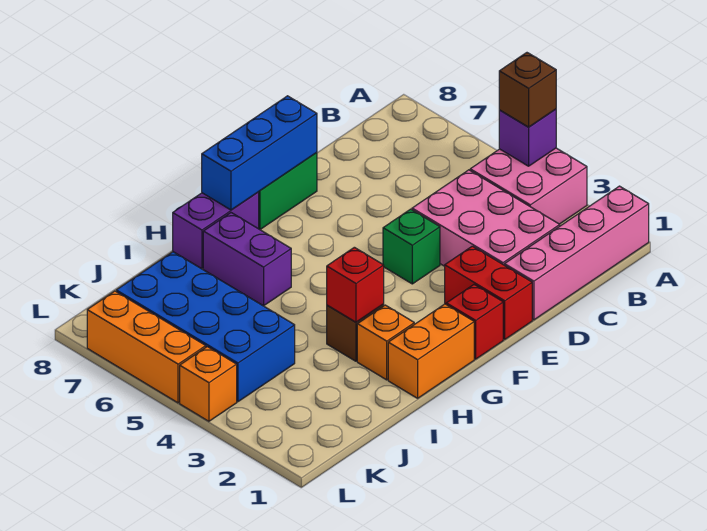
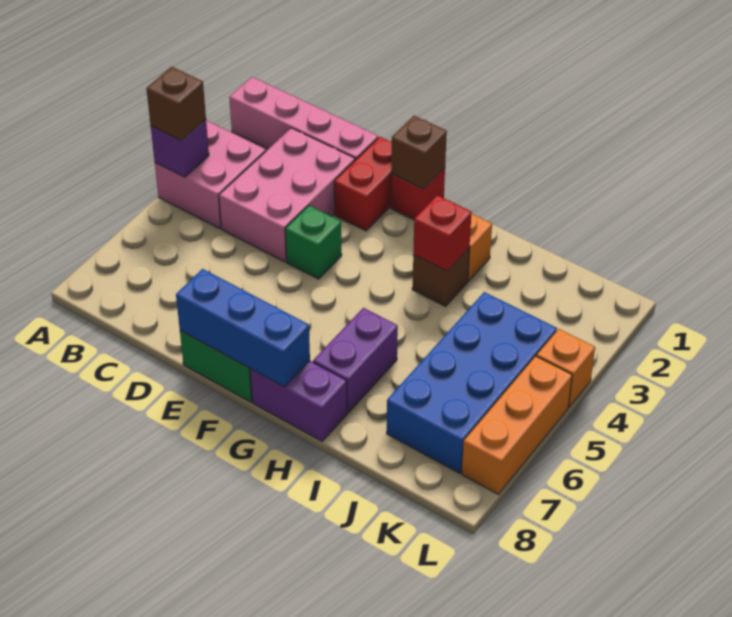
none -> brown 1x1 brick [391,116,447,189]
orange 1x2 brick [388,304,474,398] -> none

